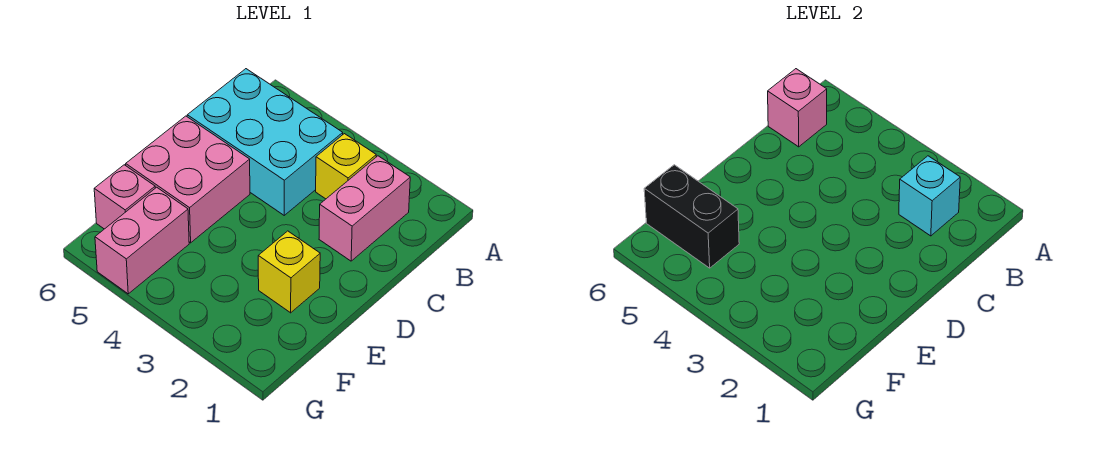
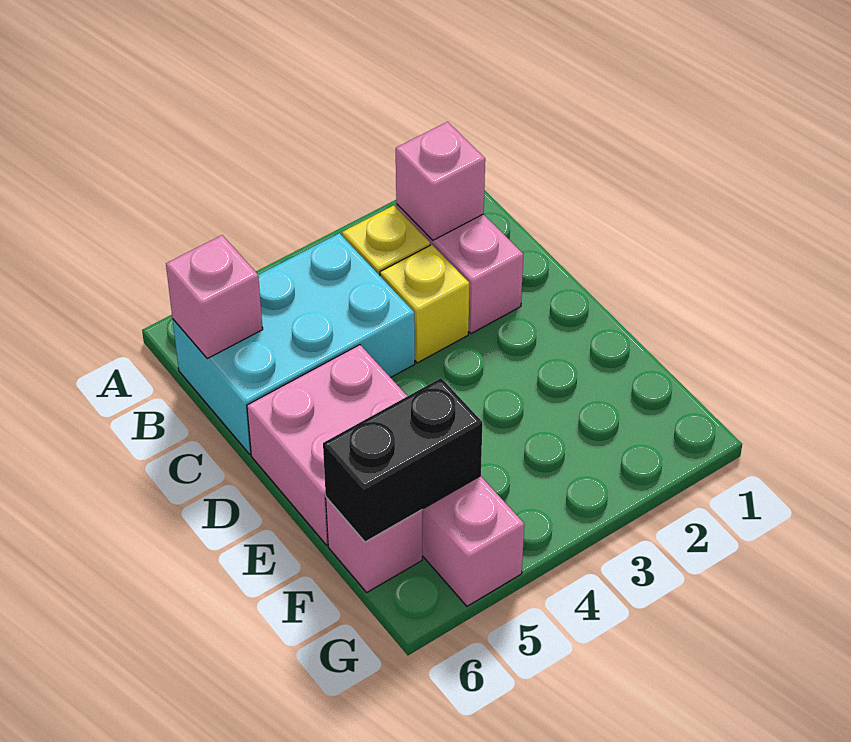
cyan 1x1 brick [899,156,960,236] -> pink 1x1 brick [396,122,485,240]
yellow 1x1 brick [258,231,320,313] -> yellow 1x1 brick moved to [380,245,469,363]

